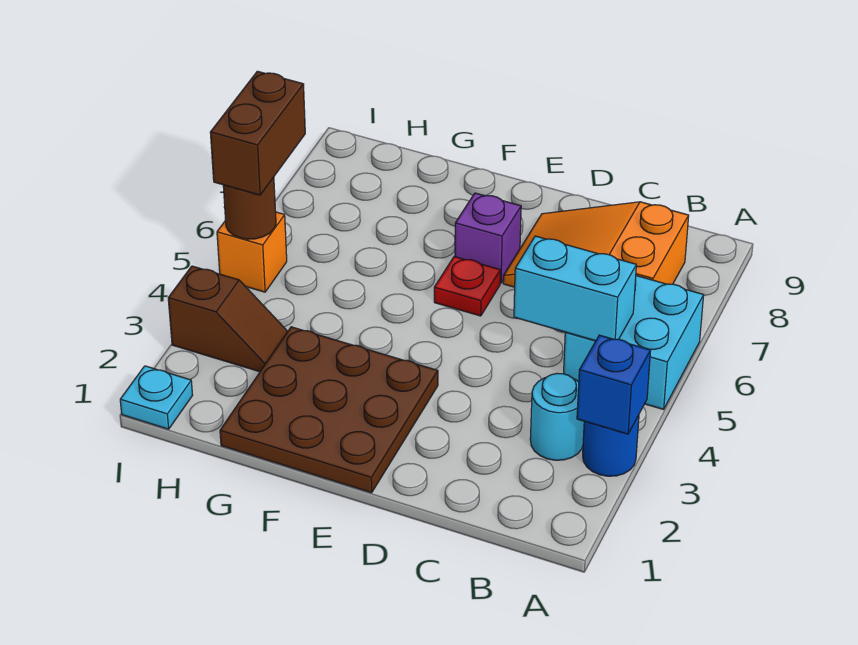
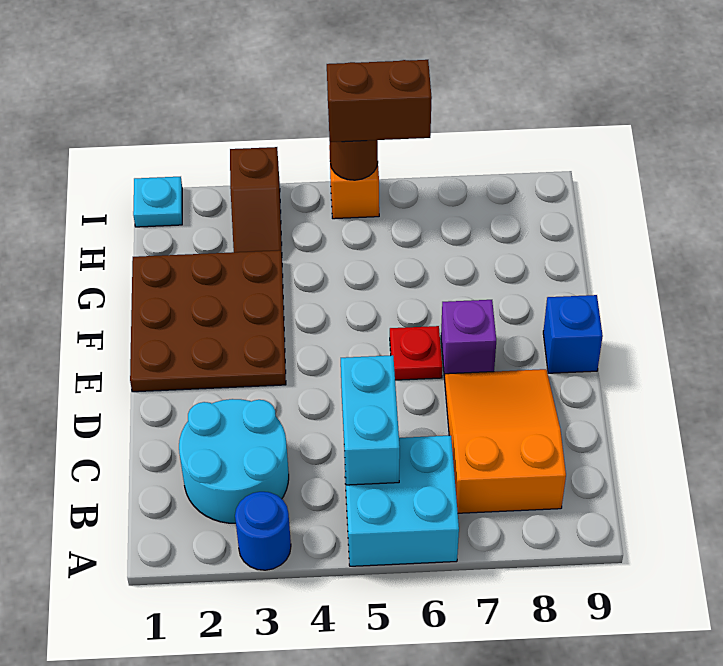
blue 1x1 brick [577,335,651,434] -> blue 1x1 brick moved to [543,295,603,373]
cyan 1x1 round brick [530,373,584,460] -> cyan 2x2 round brick [179,399,289,523]

